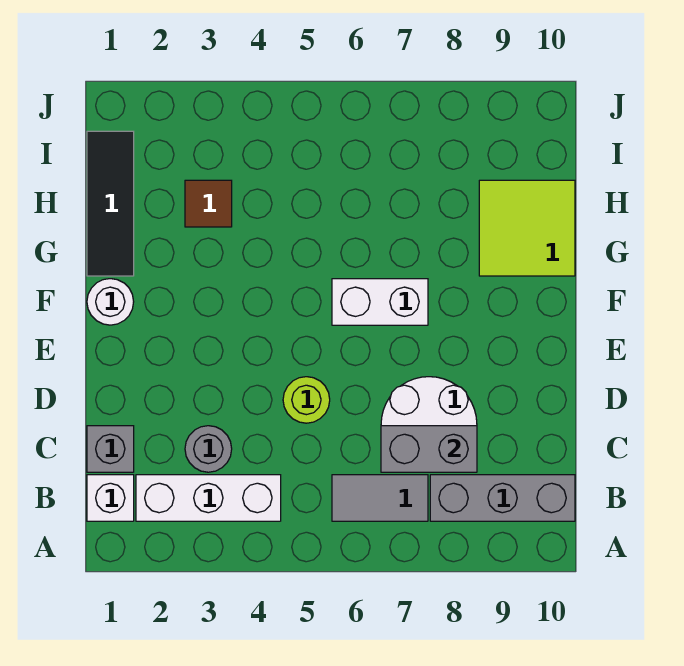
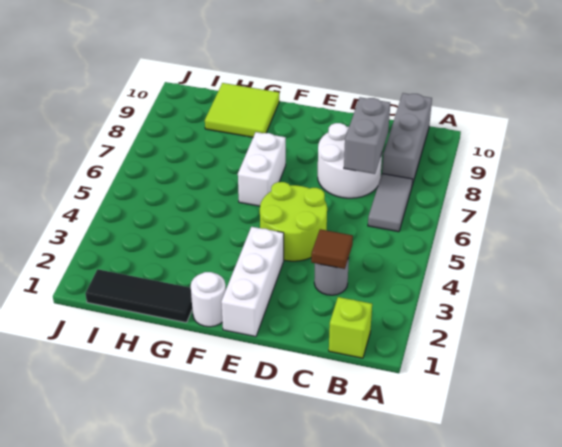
white 1x1 brick [87,475,134,521] -> lime 1x1 brick [329,297,372,358]
white 1x3 brick [136,475,281,521] -> white 1x3 brick moved to [221,227,284,337]
grey 1x1 brick [87,426,134,472] -> none
lime 1x1 round brick [283,377,330,423] -> lime 2x2 round brick [260,182,327,261]
brown 1x1 tile [185,180,232,227] -> brown 1x1 tile moved to [311,229,353,269]

